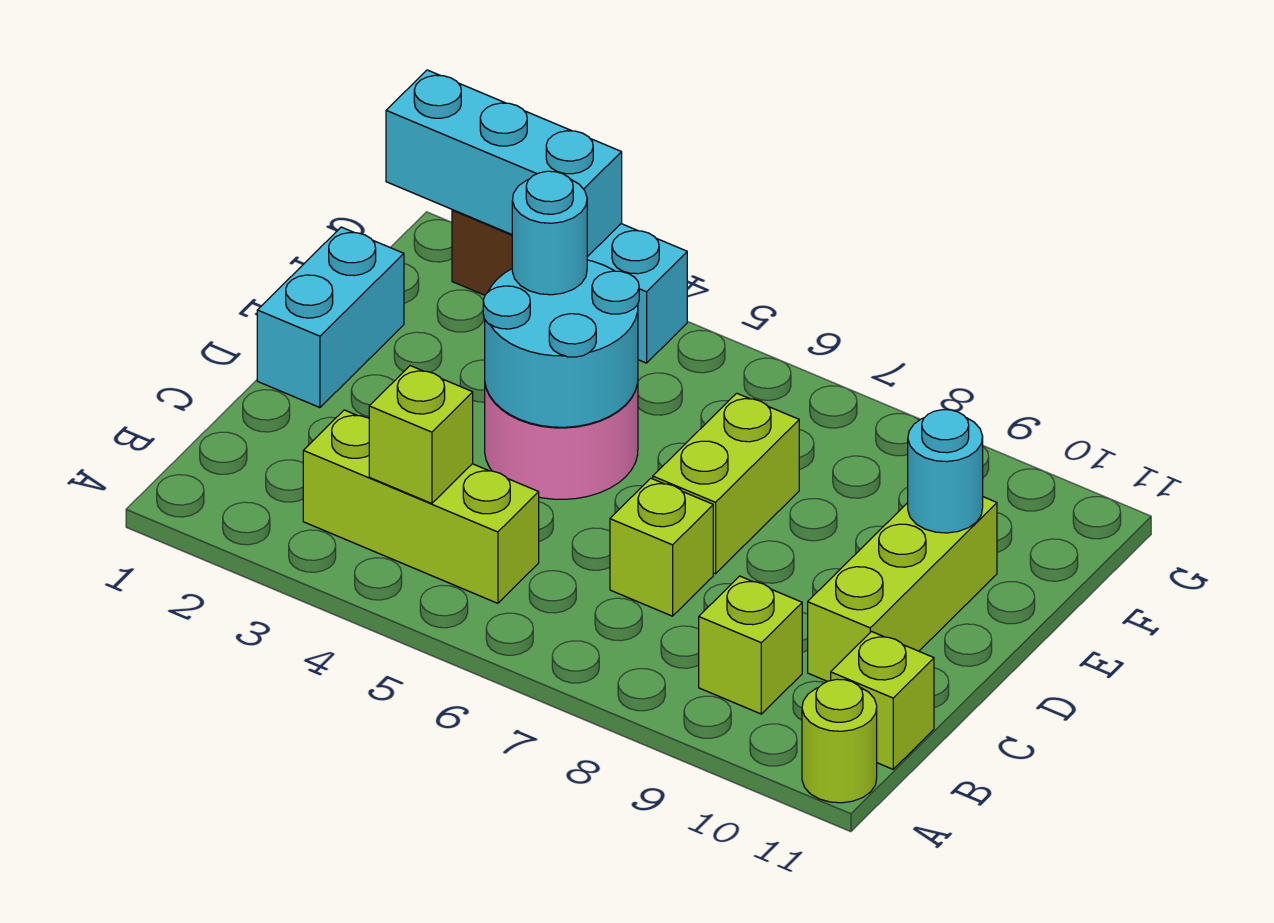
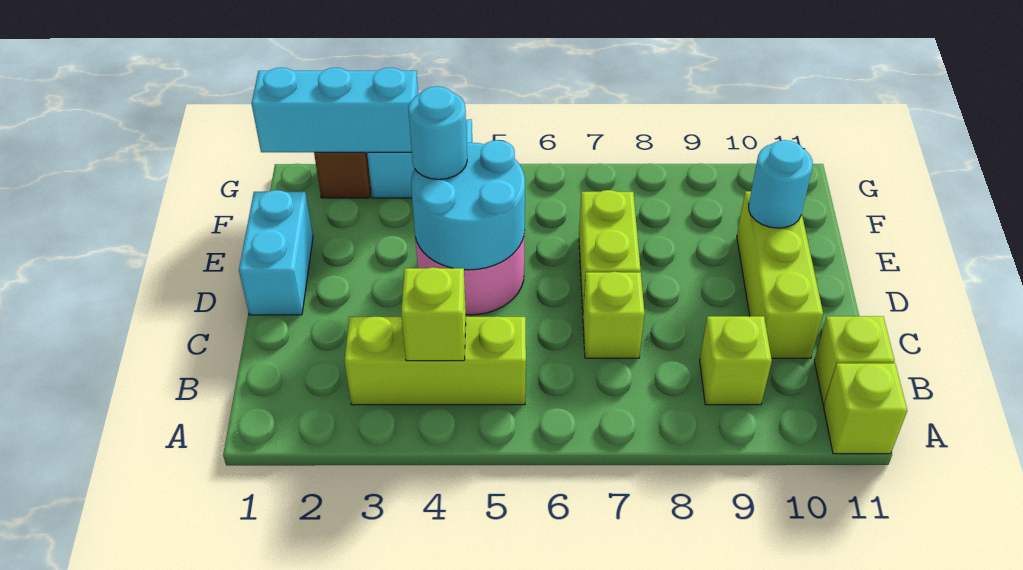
lime 1x1 round brick [802,679,877,803] -> lime 1x1 brick [824,363,907,454]

